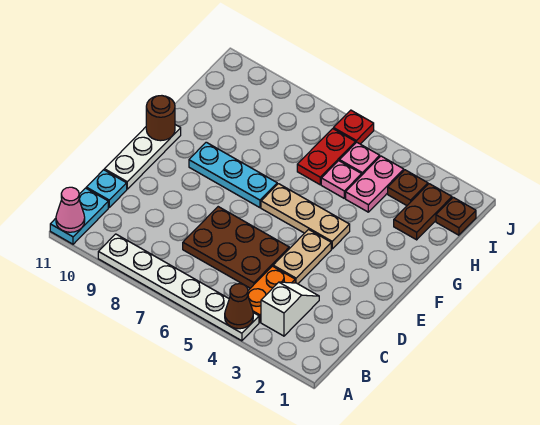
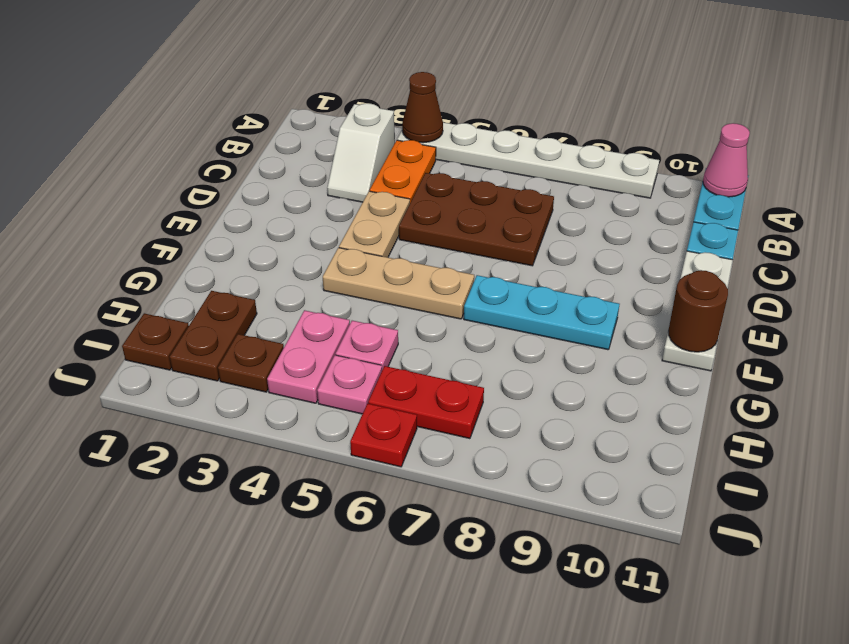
red 1x2 plate [297,129,356,185] -> red 1x2 plate turned to [368,366,484,439]

